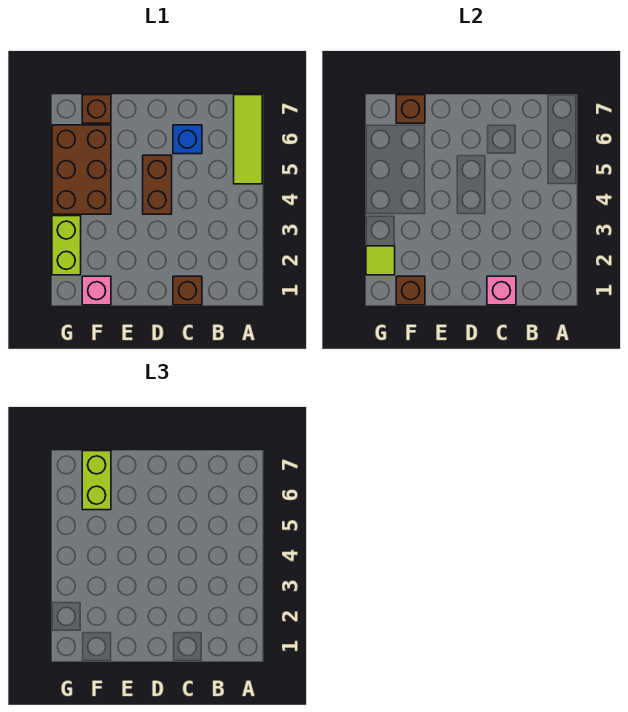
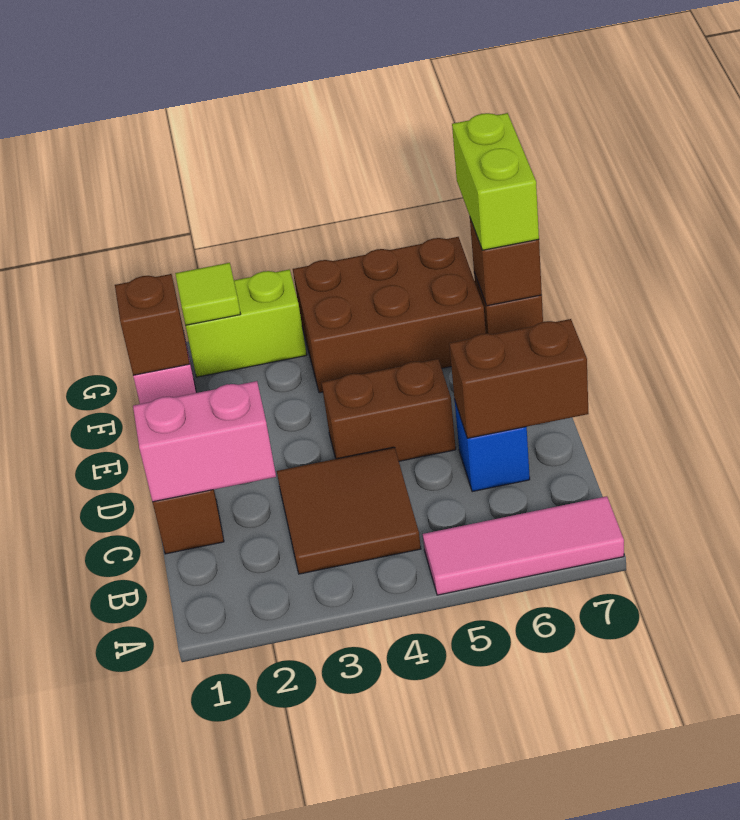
lime 1x3 tile [234,95,262,184] -> pink 1x3 tile [423,496,624,595]
none -> brown 2x2 tile [277,447,421,574]
pink 1x1 brick [487,276,516,305] -> pink 1x2 brick [133,381,276,502]
none -> brown 1x2 brick [449,319,588,438]
lime 1x2 brick [82,451,111,510] -> lime 1x2 brick turned to [452,113,539,250]

